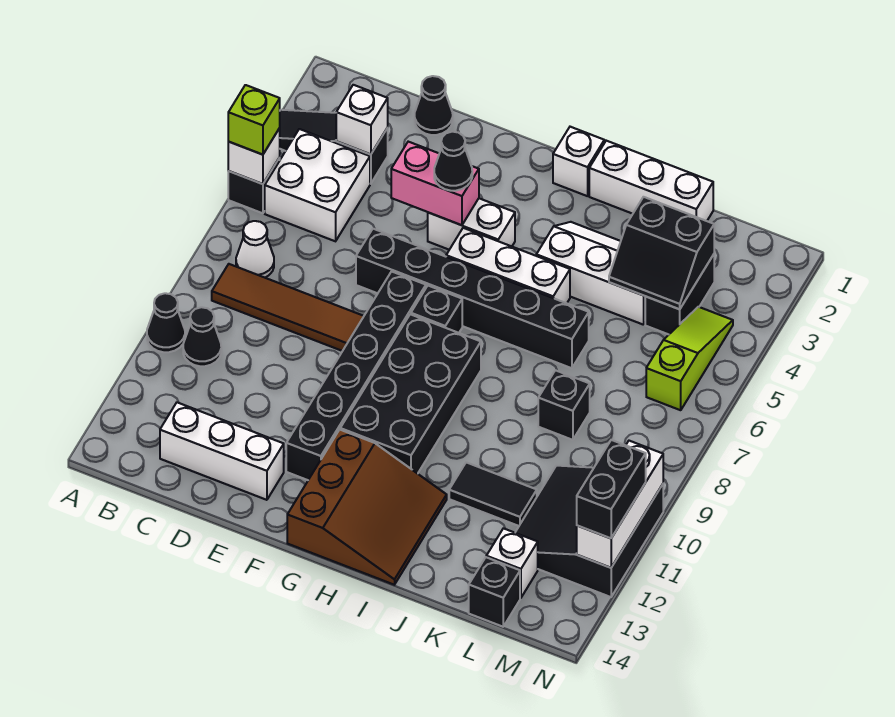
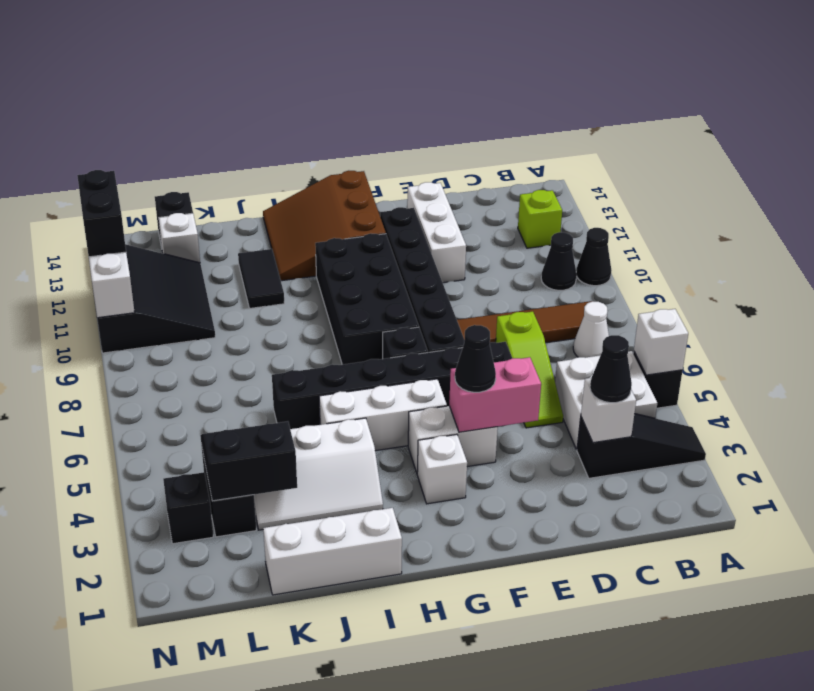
lime 1x1 brick [228,85,280,155] -> lime 1x1 brick moved to [518,190,562,248]
white 1x3 brick [160,402,284,500] -> white 1x3 brick turned to [407,182,466,283]
black 1x1 cone [415,76,453,135] -> black 1x1 cone moved to [590,335,632,403]
white 1x1 brick [553,127,604,196] -> white 1x1 brick moved to [417,434,467,504]
black 1x2 tile [449,462,537,526] -> black 1x2 tile turned to [238,249,284,308]
black 1x1 brick [538,370,590,440] -> black 1x1 brick moved to [163,472,213,544]
lime 1x3 slope [646,307,733,410] -> lime 1x3 slope moved to [496,311,563,428]

